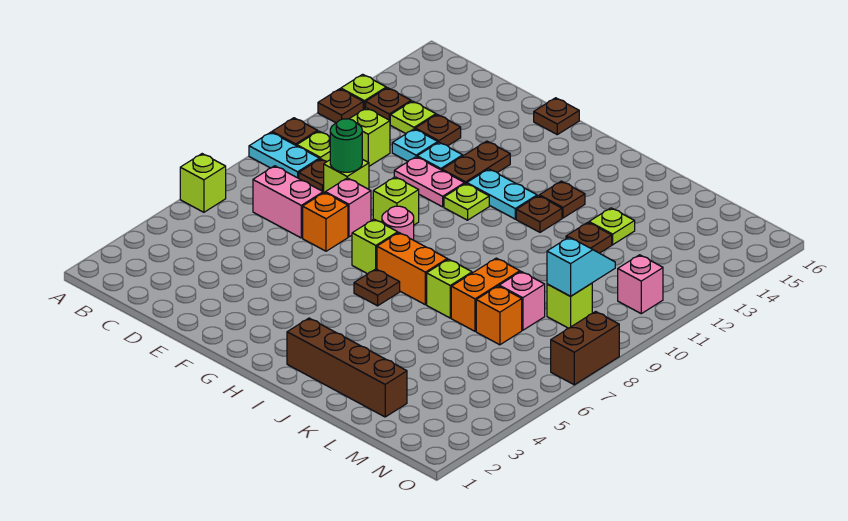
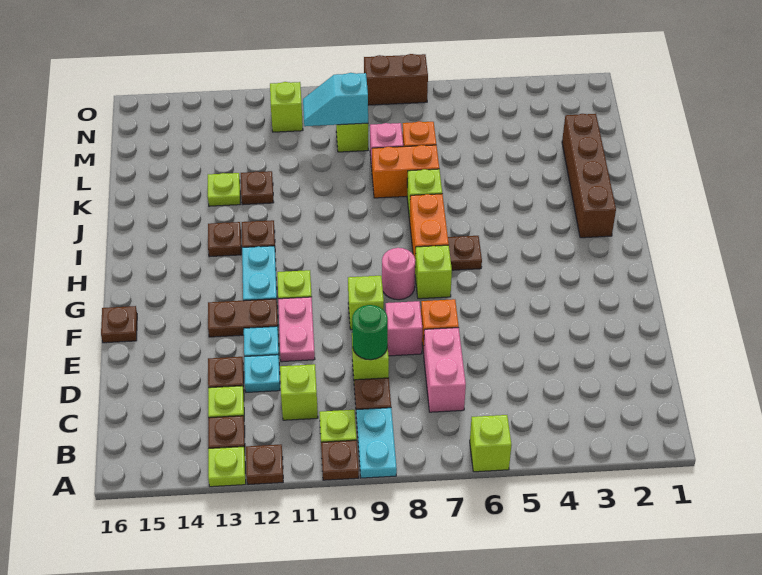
pink 1x1 brick [618,255,663,314] -> lime 1x1 brick [270,82,303,132]

